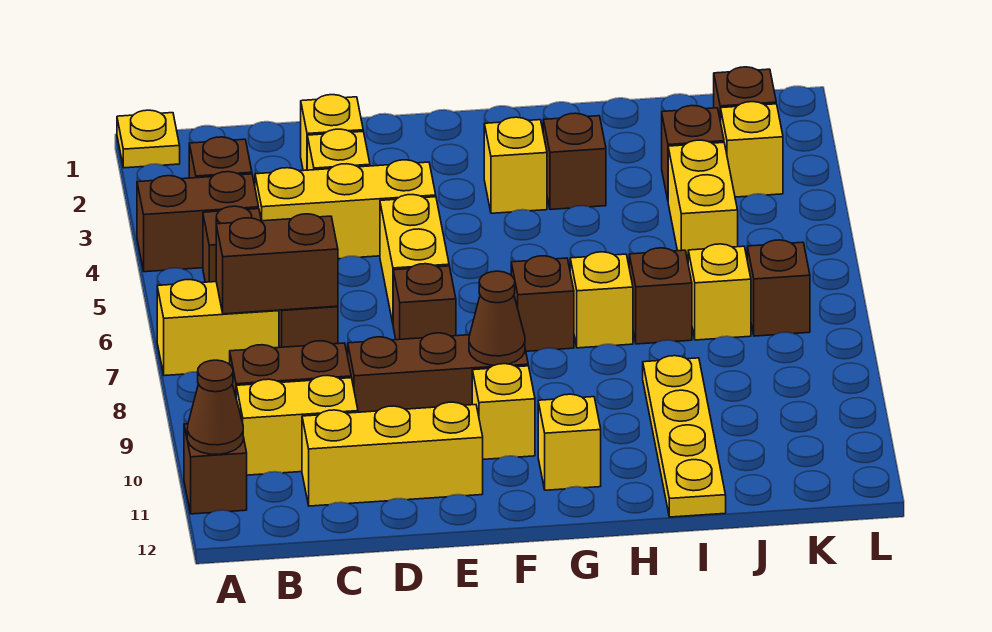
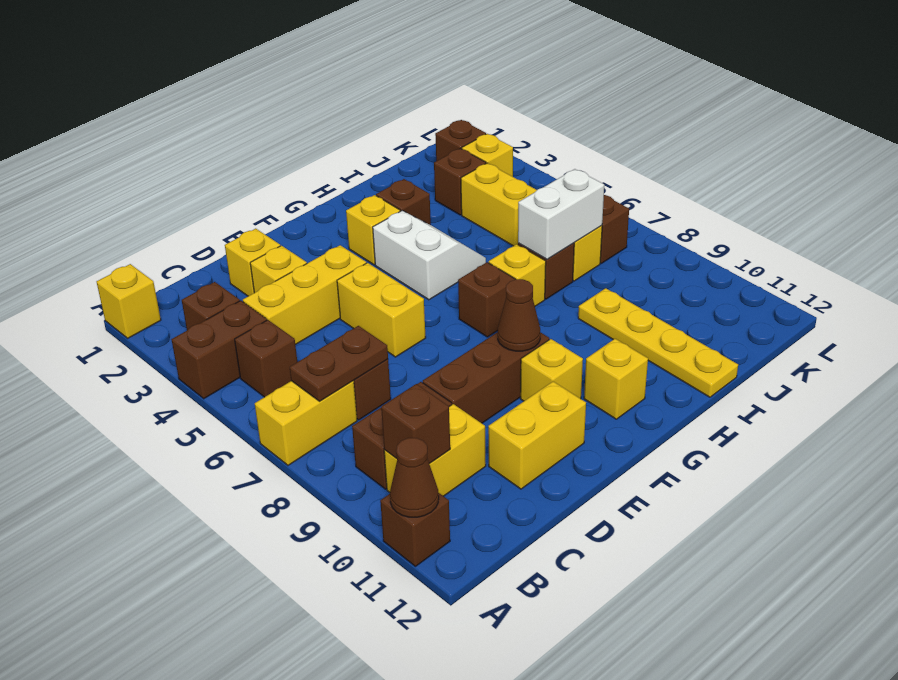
yellow 1x1 plate [117,110,180,168] -> yellow 1x1 brick [97,264,161,338]
brown 1x2 brick [216,214,338,314] -> brown 1x2 plate [290,326,388,401]
yellow 1x3 brick [302,402,483,506] -> yellow 1x2 brick [488,382,586,489]
brown 1x1 brick [393,264,456,340] -> brown 1x1 brick moved to [381,384,450,464]
none -> white 2x2 slope [373,211,486,300]
none -> white 1x2 brick [518,169,604,259]

